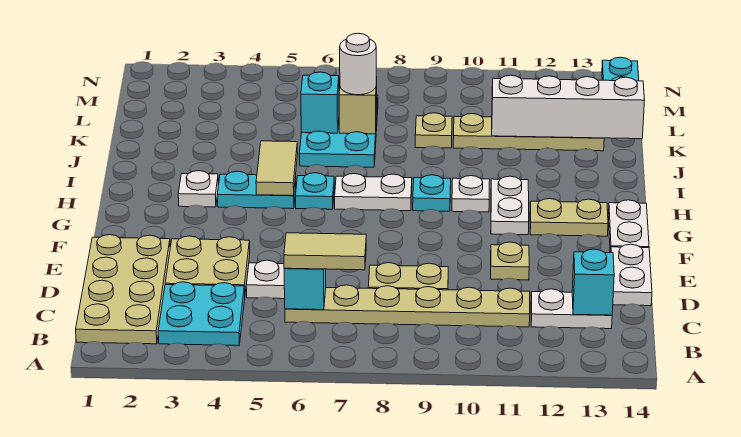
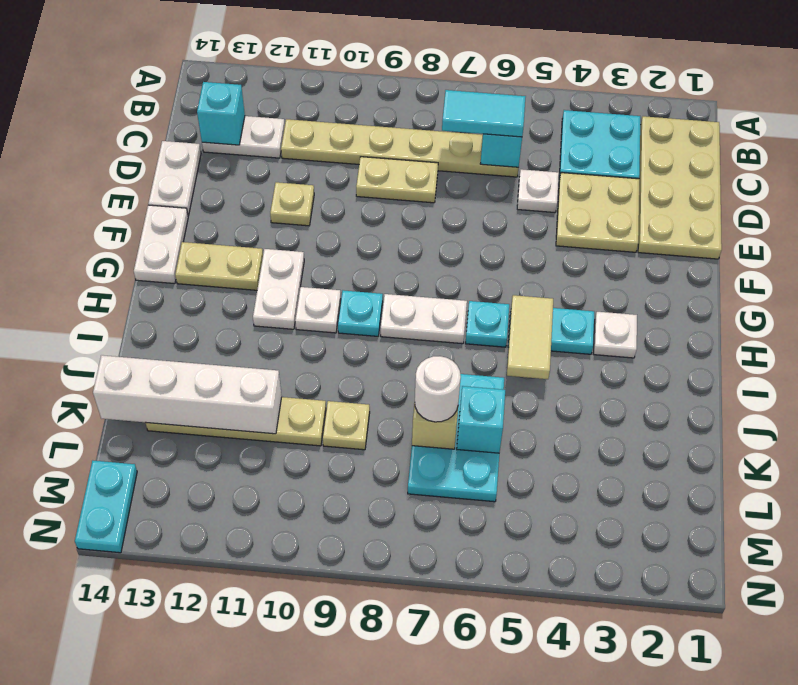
tan 1x2 tile [284,233,366,270] -> cyan 1x2 tile [442,90,526,137]

